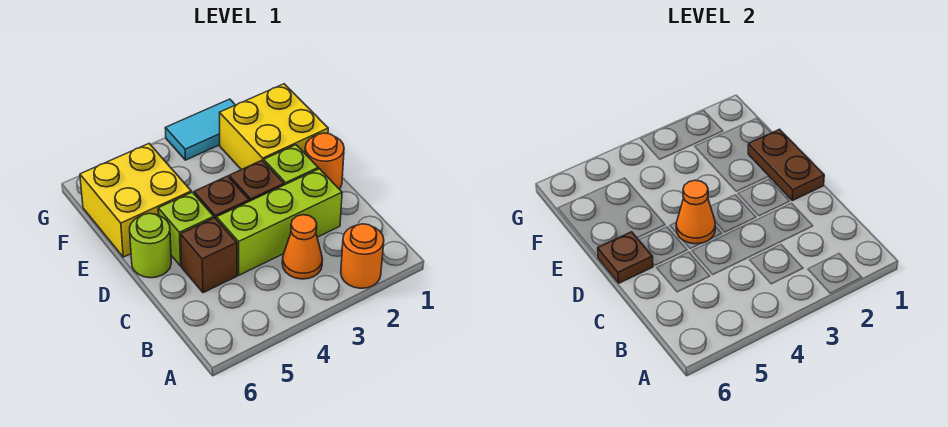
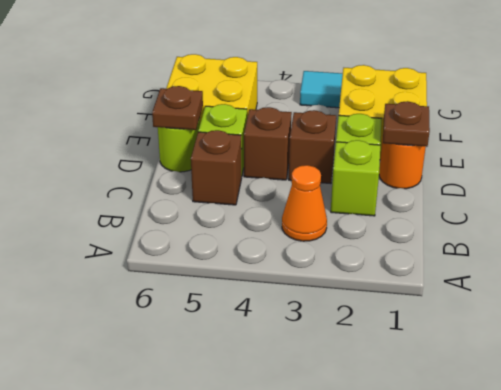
orange 1x1 round brick [341,224,384,288] -> none
lime 1x3 brick [217,169,342,275] -> lime 1x1 brick [331,140,380,216]
brown 1x2 plate [748,129,824,201] -> brown 1x1 plate [383,101,430,147]
orange 1x1 cone [676,180,715,244] -> none

